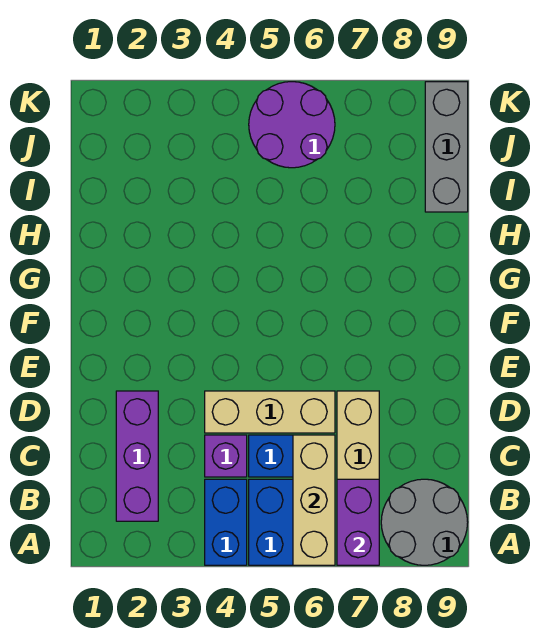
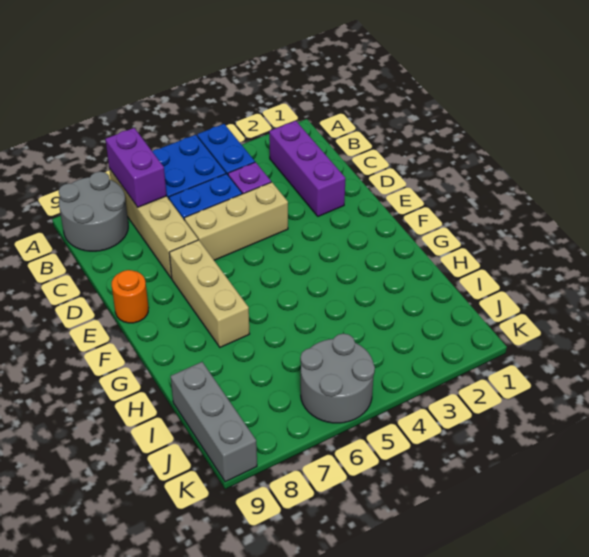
tan 1x3 brick [293,435,335,565] -> tan 1x3 brick moved to [169,240,249,347]
none -> orange 1x1 round brick [112,270,148,323]
purple 2x2 round brick [249,82,335,168] -> grey 2x2 round brick [300,334,375,423]

